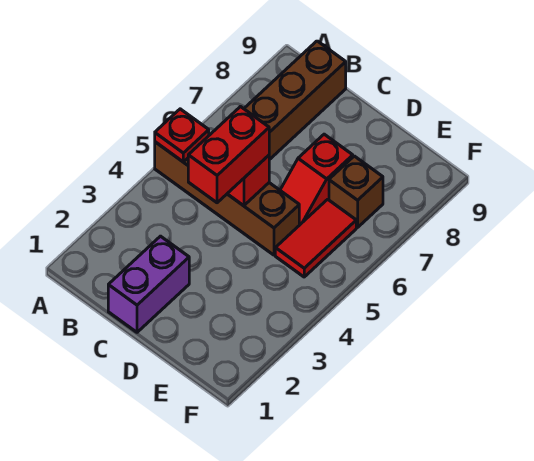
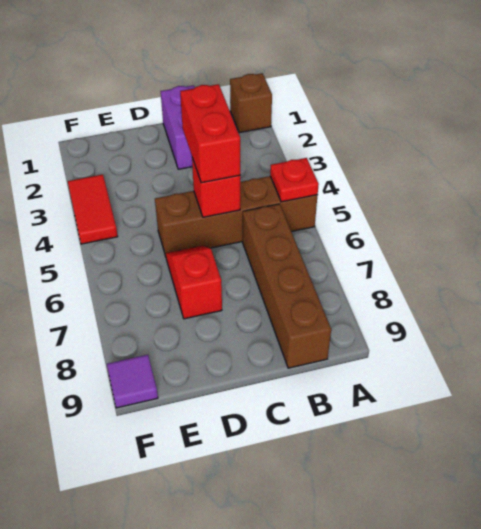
red 1x2 tile [275,199,356,277] -> red 1x2 tile moved to [68,175,118,244]
brown 1x1 brick [329,156,383,227] -> brown 1x1 brick moved to [230,73,272,133]
none -> purple 1x1 tile [107,355,158,408]

